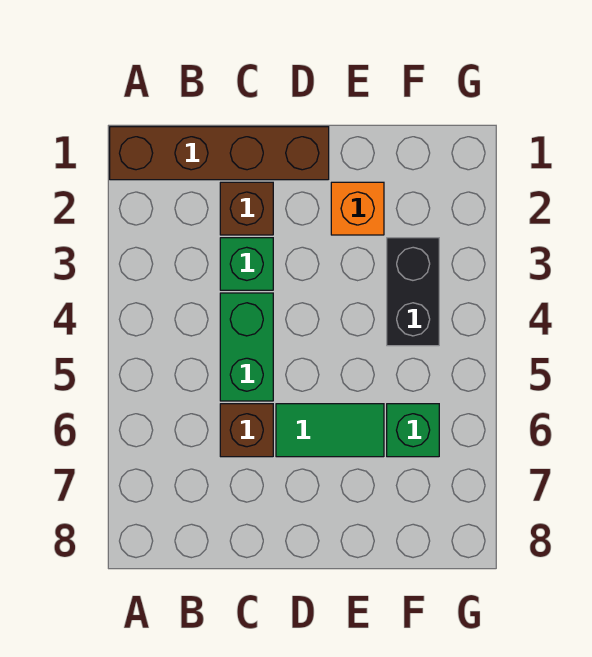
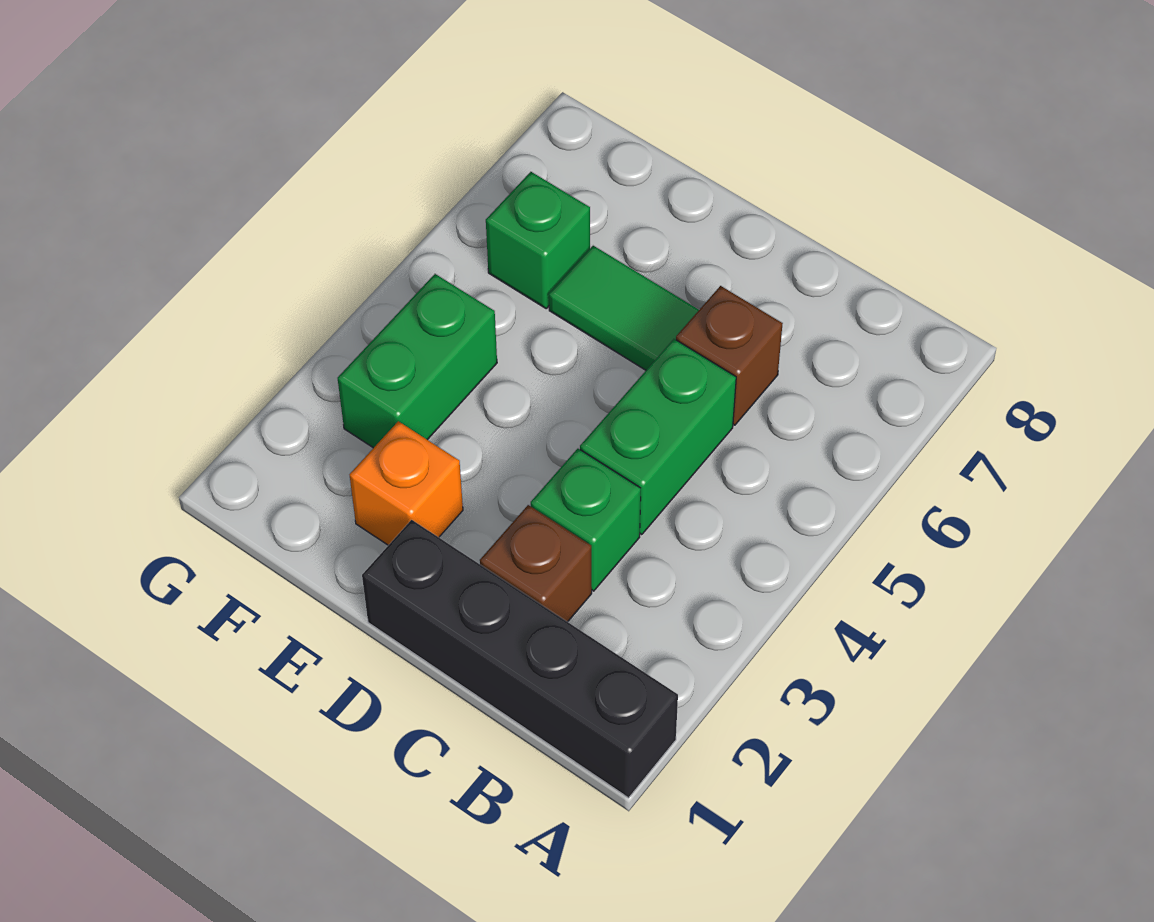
brown 1x4 brick [110,127,329,180] -> black 1x4 brick [362,520,678,798]
black 1x2 brick [387,238,439,346] -> green 1x2 brick [338,274,497,448]

